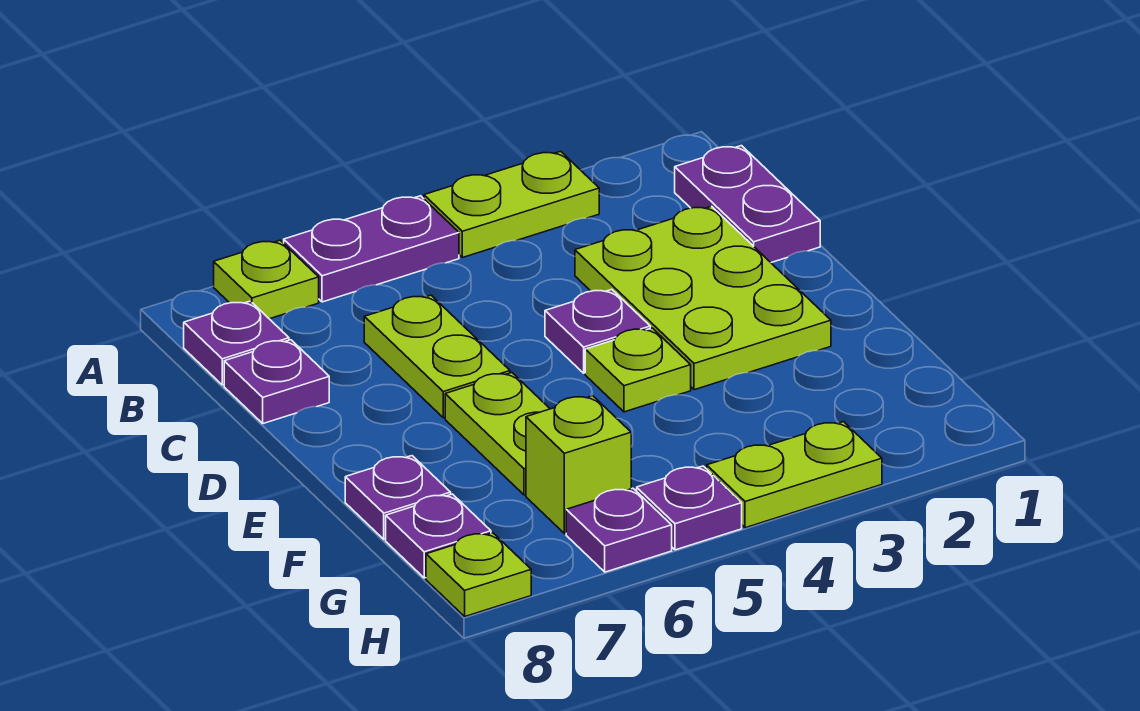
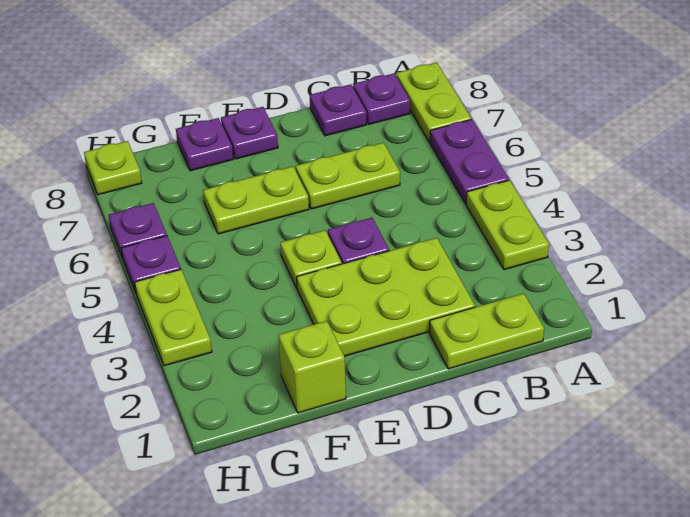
lime 1x1 plate [214,240,319,319] -> lime 1x2 plate [396,63,471,142]
purple 1x2 plate [675,146,820,262] -> lime 1x2 plate [430,293,544,369]
lime 1x1 brick [526,396,631,534] -> lime 1x1 brick moved to [278,321,346,413]
purple 1x1 plate [386,494,491,578] -> purple 1x1 plate moved to [221,107,278,159]

